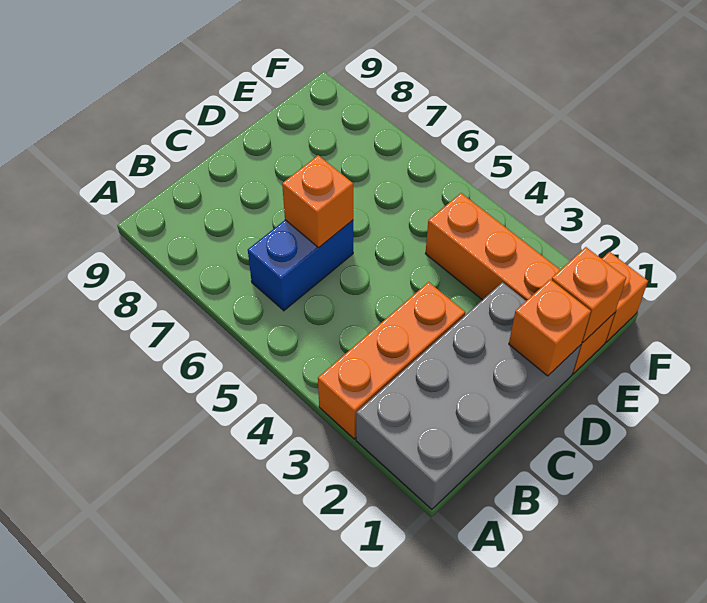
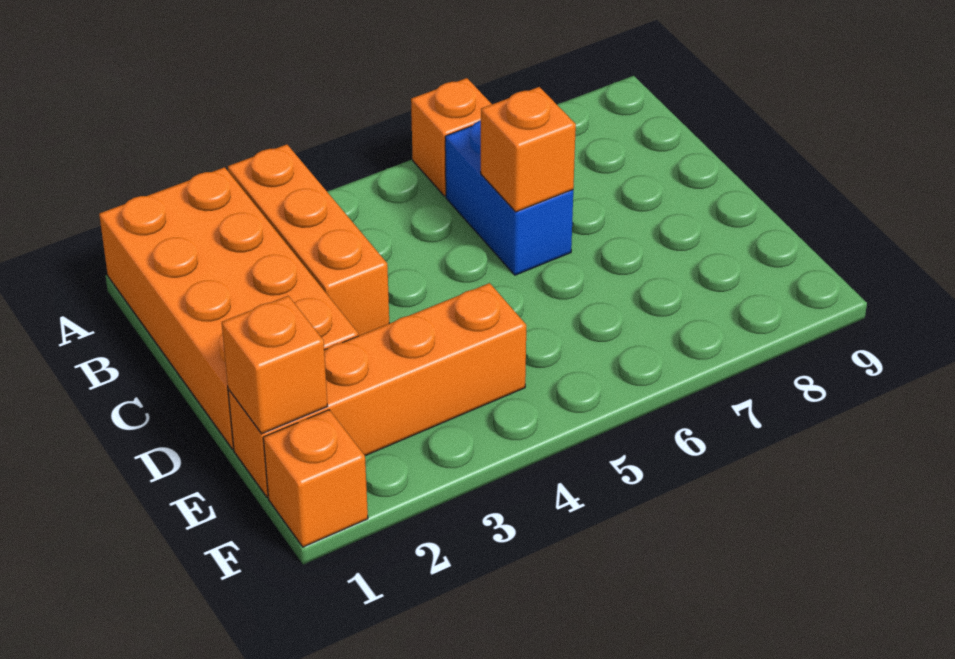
grey 2x4 brick [356,282,581,509] -> orange 2x4 brick [99,167,358,449]
orange 1x1 brick [509,279,591,376] -> orange 1x1 brick moved to [411,78,492,196]

